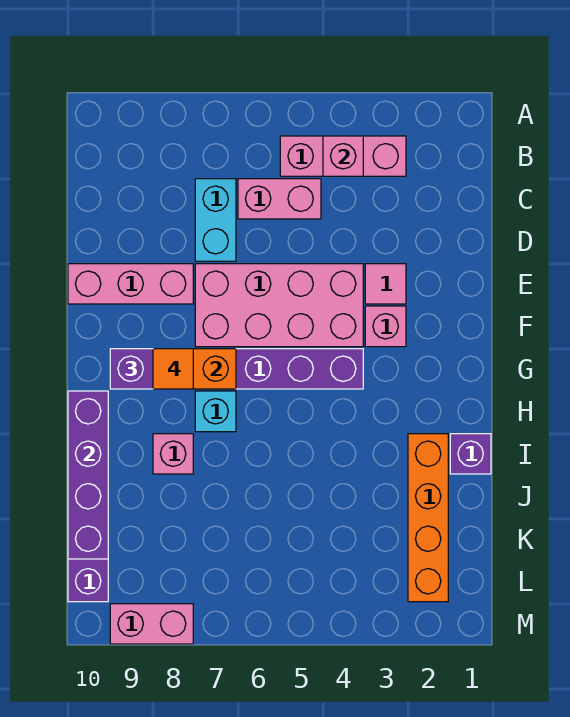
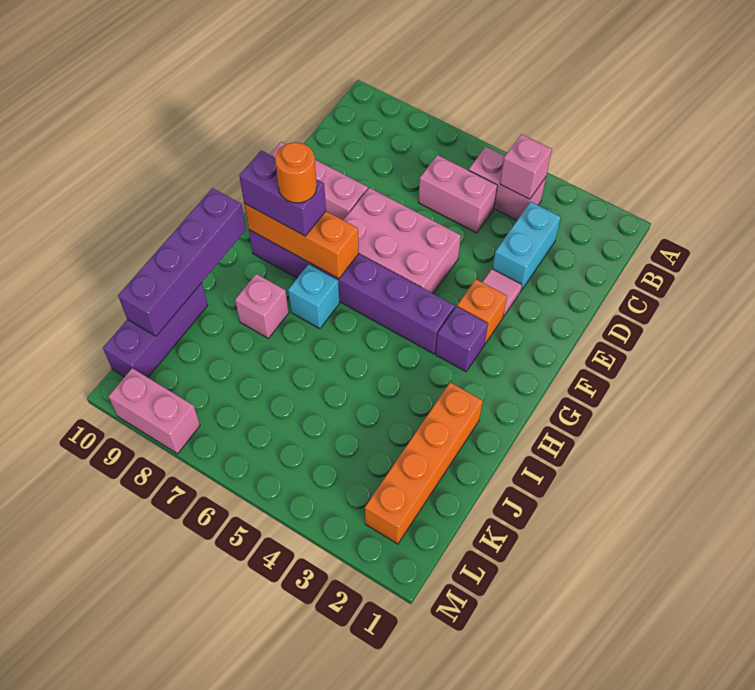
pink 1x3 brick [280,136,406,176] -> pink 1x2 brick [469,147,546,220]
cyan 1x2 brick [195,179,236,261] -> cyan 1x2 brick moved to [493,202,561,291]
pink 2x4 brick [195,264,363,347] -> pink 2x3 brick [344,188,461,293]
pink 1x1 brick [365,306,406,347] -> orange 1x1 brick [457,279,507,344]
orange 1x1 tile [153,349,193,389] -> orange 1x1 round brick [275,142,317,203]
purple 1x1 brick [450,434,491,474] -> purple 1x1 brick moved to [436,307,488,372]

